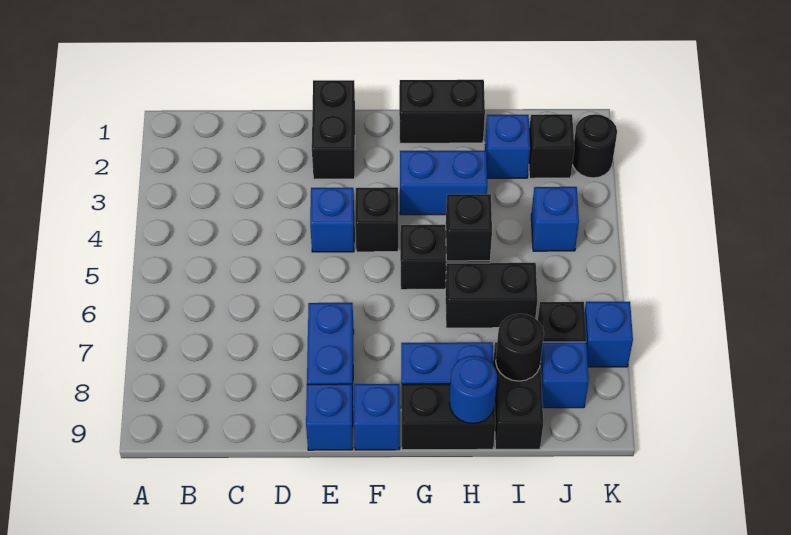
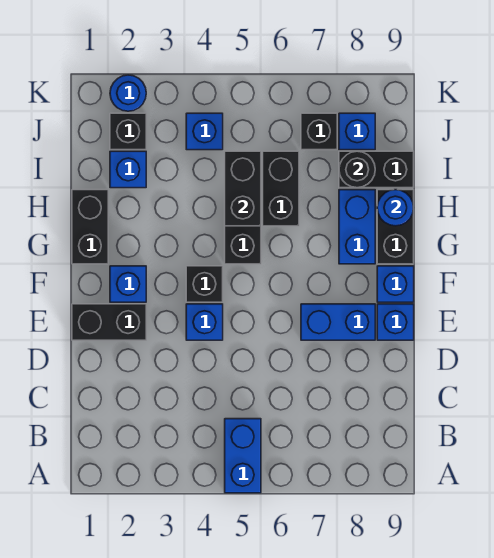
blue 1x2 brick [400,151,487,215] -> blue 1x2 brick moved to [225,419,261,493]
black 1x1 brick [446,194,492,261] -> black 1x2 brick [225,151,261,226]
black 1x1 round brick [572,114,617,178] -> blue 1x1 round brick [110,75,146,111]
blue 1x1 brick [585,302,633,367] -> blue 1x1 brick moved to [110,266,146,302]

